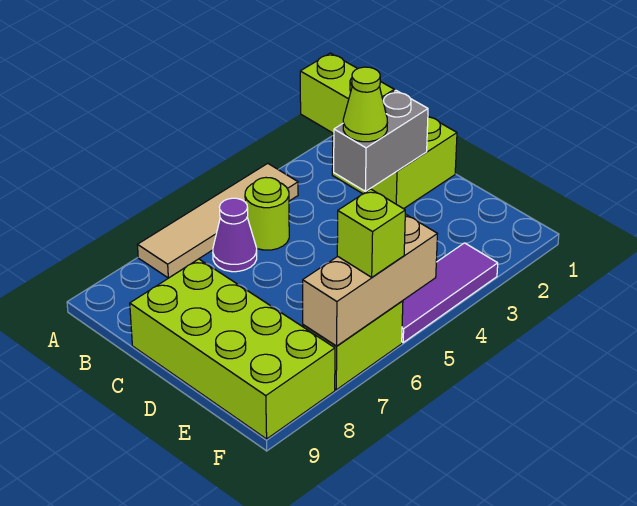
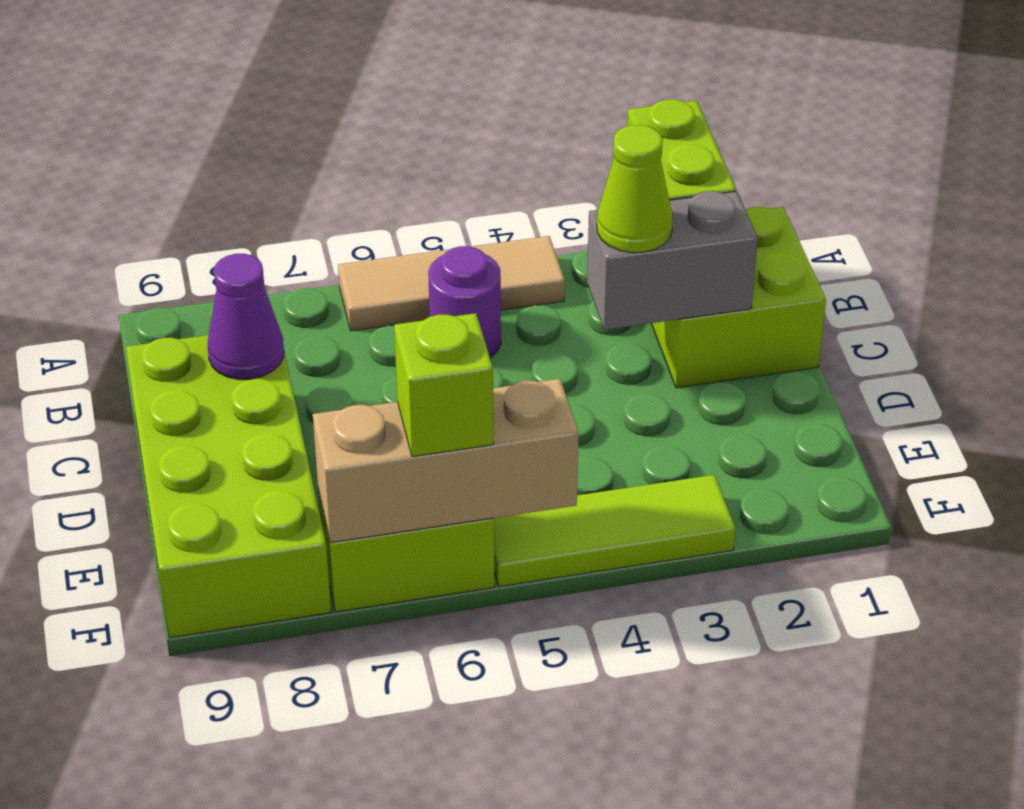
tan 1x4 tile [138,163,298,278] -> tan 1x3 tile [338,236,565,331]
lime 1x1 round brick [245,178,289,250] -> purple 1x1 round brick [428,246,501,358]
purple 1x1 cone [213,198,257,272] -> purple 1x1 cone moved to [208,254,284,380]
purple 1x3 tile [402,243,498,342] -> lime 1x3 tile [494,475,736,587]

